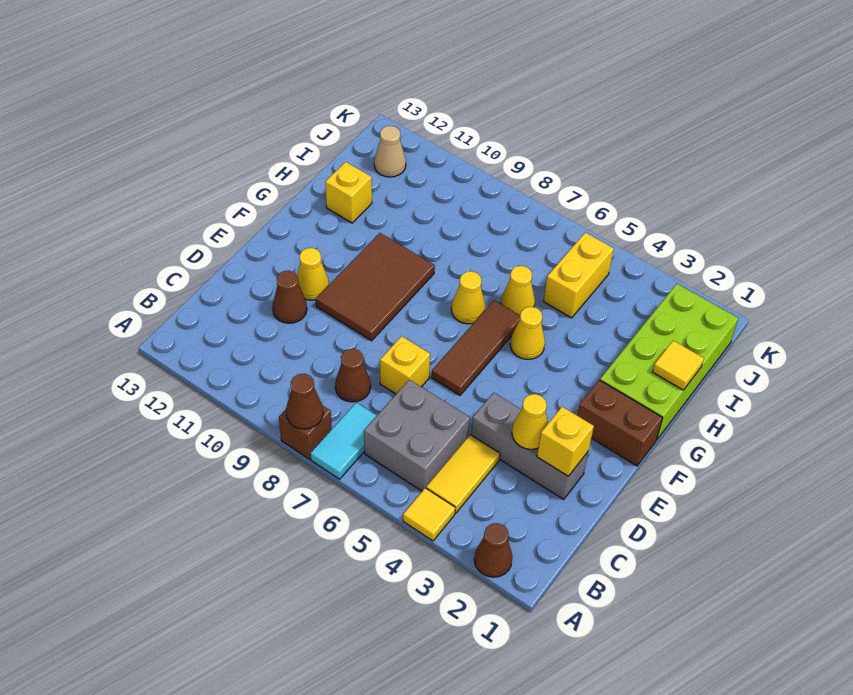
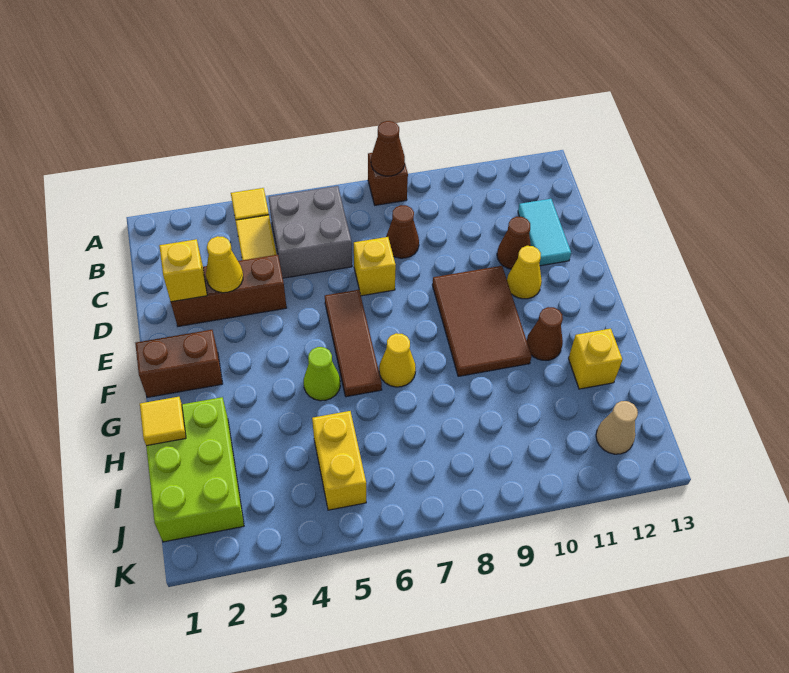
brown 1x1 cone [474,523,513,577] -> brown 1x1 cone moved to [527,307,563,360]
cyan 1x2 tile [310,402,377,479] -> cyan 1x2 tile moved to [518,199,571,266]
grey 1x3 brick [471,393,589,500] -> brown 1x3 brick [171,255,287,326]
lime 2x4 brick [600,284,738,439] -> lime 2x3 brick [146,397,244,542]
yellow 1x1 cone [510,307,545,359] -> lime 1x1 cone [304,347,340,401]
yellow 1x1 cone [501,266,535,315] -> none

